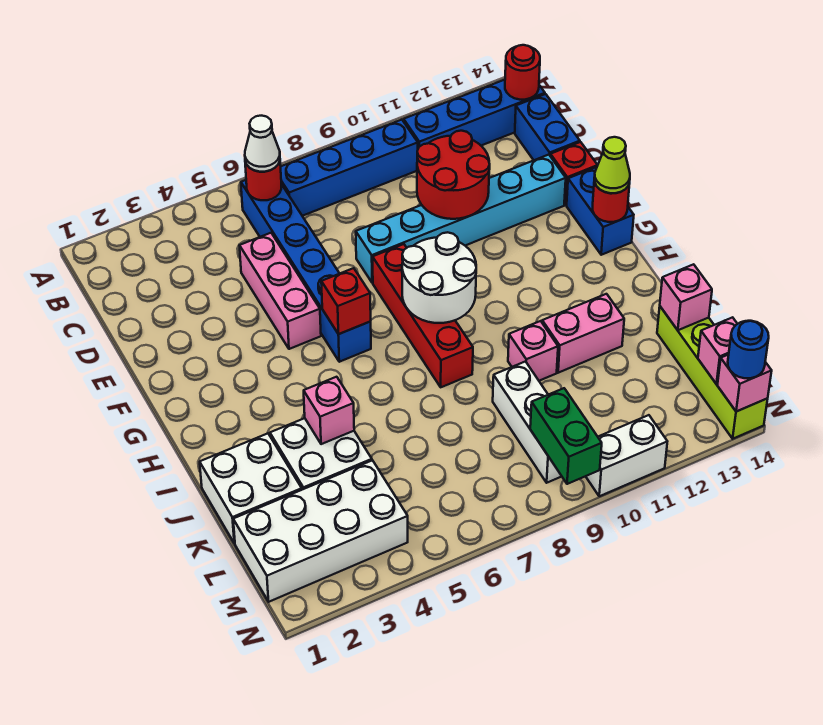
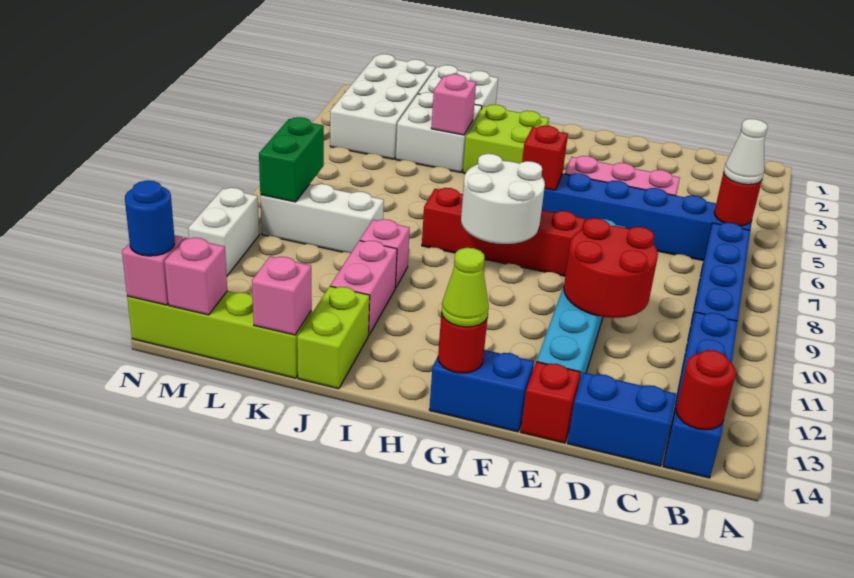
none -> lime 2x2 brick [463,105,549,173]
none -> lime 1x2 brick [297,286,370,389]
green 1x2 brick [530,388,602,484] -> green 1x2 brick turned to [259,117,324,202]

